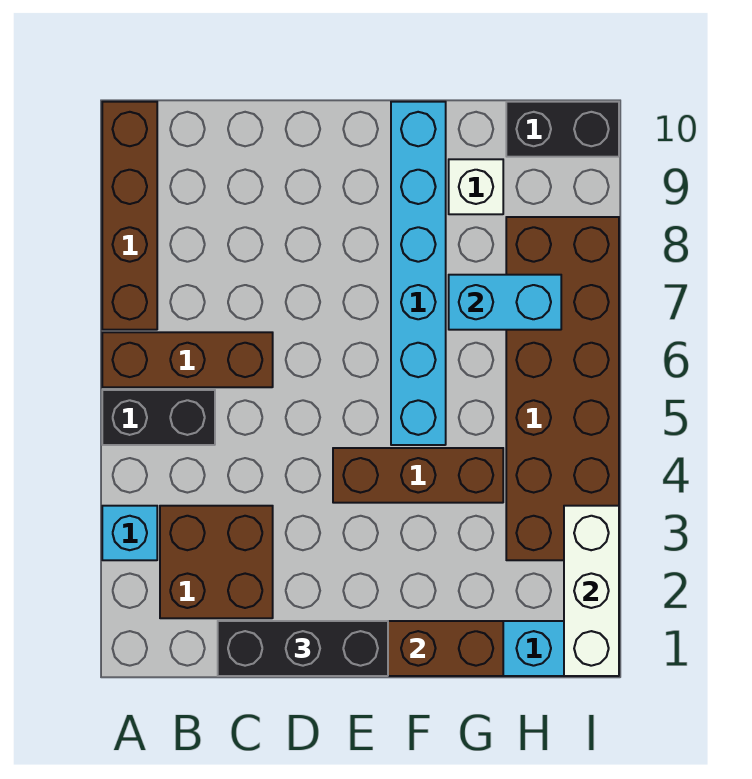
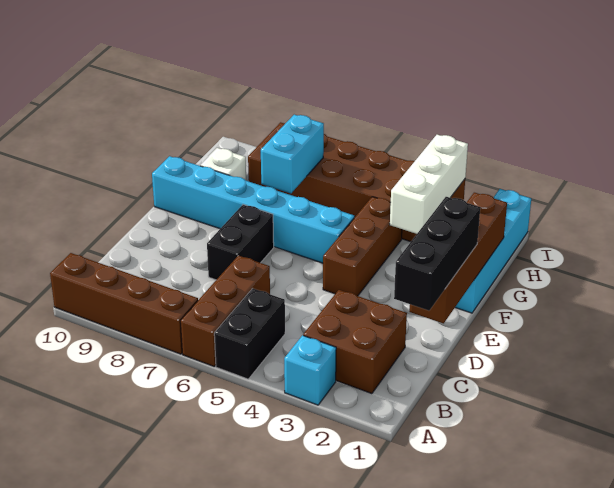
black 1x2 brick [506,102,619,157] -> black 1x2 brick moved to [207,205,274,280]
white 1x3 brick [564,506,619,676] -> white 1x3 brick turned to [390,135,468,234]

